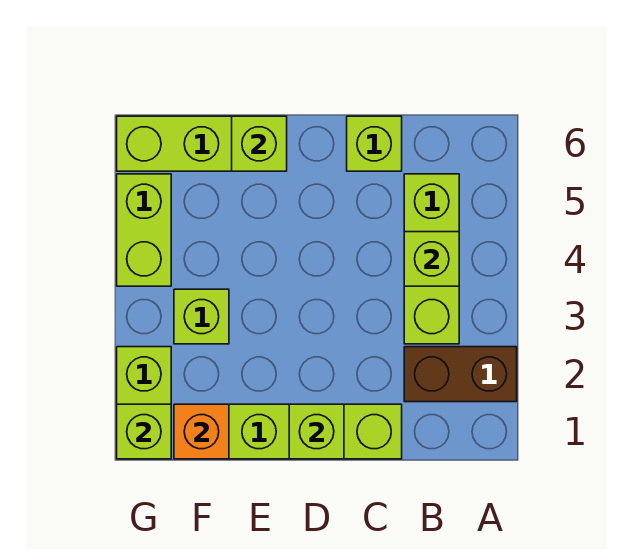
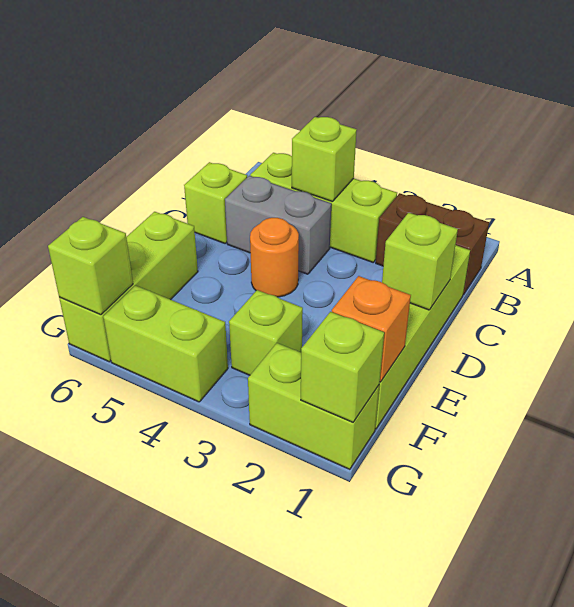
brown 1x2 brick [404,347,517,402] -> brown 1x2 brick turned to [376,193,489,295]
none -> grey 1x2 brick [225,176,331,274]
none -> orange 1x1 round brick [250,218,299,297]
lime 1x1 brick [232,116,287,171] -> lime 1x1 brick moved to [48,217,133,315]

